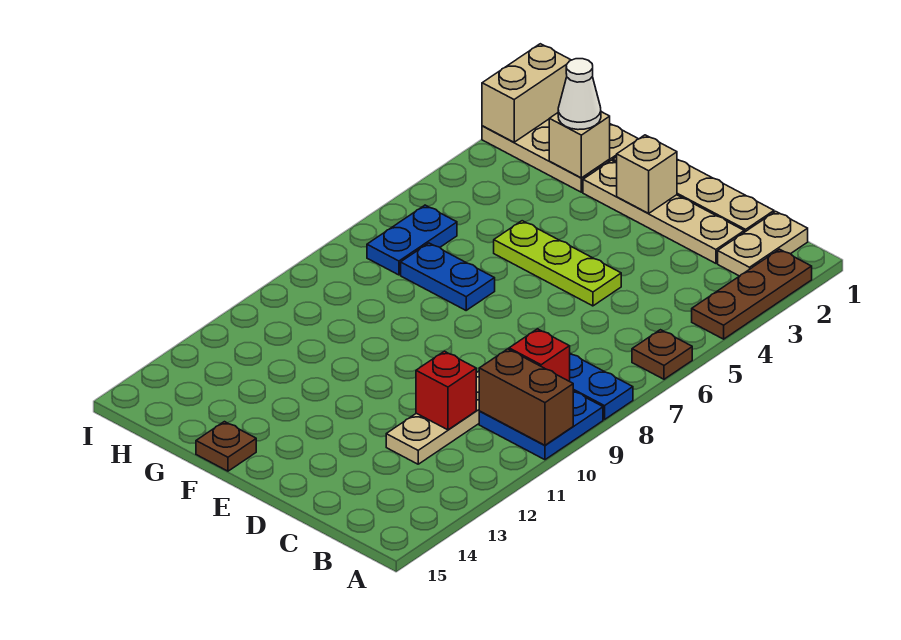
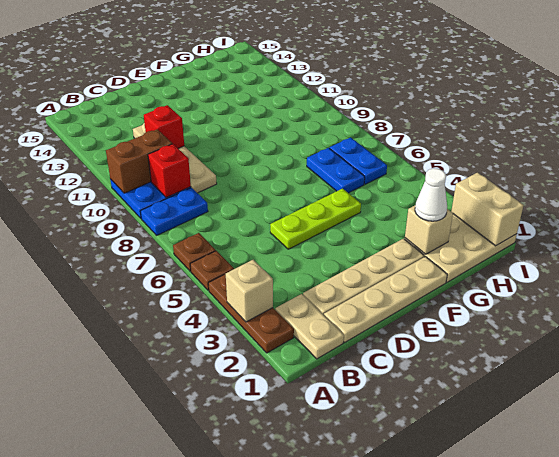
tan 1x1 brick [617,135,677,214] -> tan 1x1 brick moved to [226,260,273,322]
blue 1x2 plate [401,243,495,310] -> blue 1x2 plate turned to [307,148,365,193]
brown 1x1 plate [196,422,256,471] -> brown 1x1 plate moved to [190,251,234,291]

